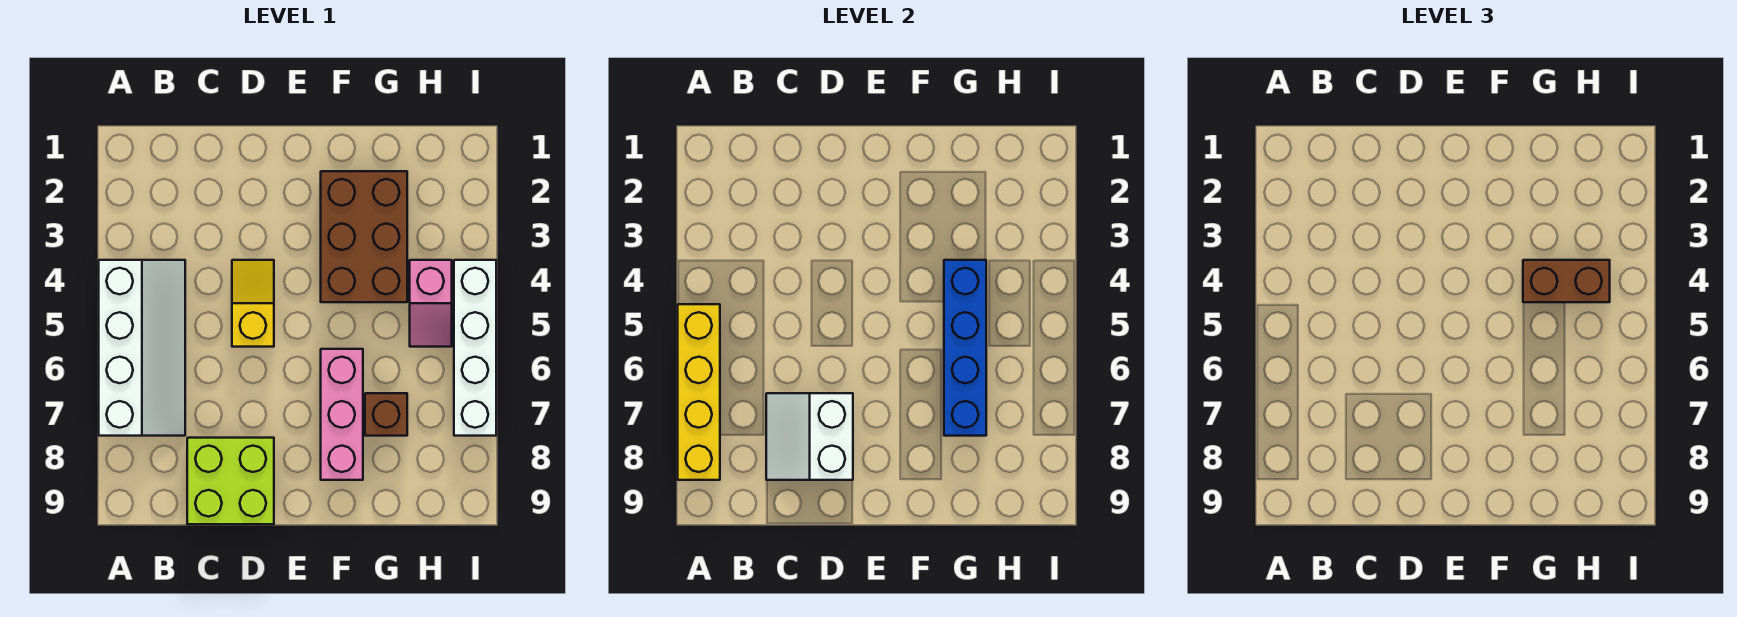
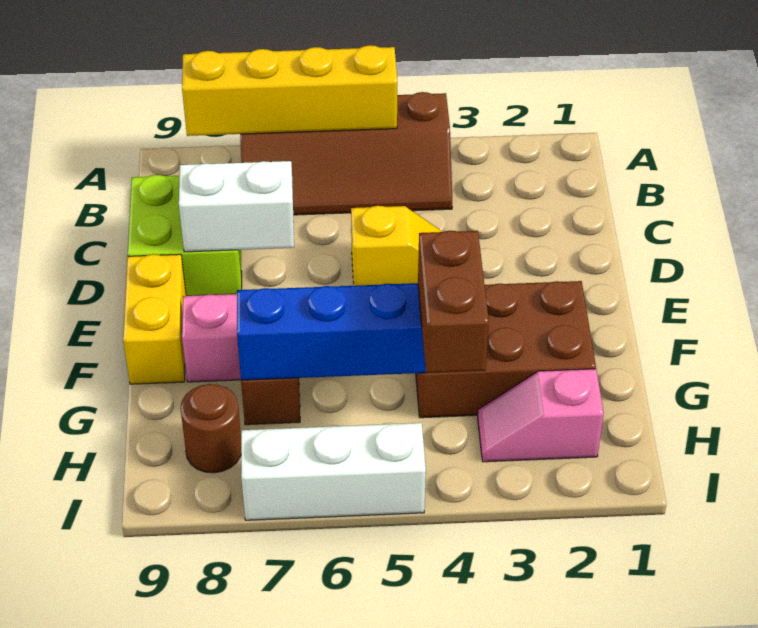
white 2x4 slope [99,260,185,436] -> brown 2x4 slope [240,92,452,215]
none -> yellow 1x2 brick [123,254,186,384]
pink 1x2 slope [410,260,452,347] -> pink 1x2 slope moved to [478,369,604,462]
none -> brown 1x1 round brick [180,384,241,473]
white 1x4 brick [454,260,496,436] -> white 1x3 brick [241,423,426,520]

